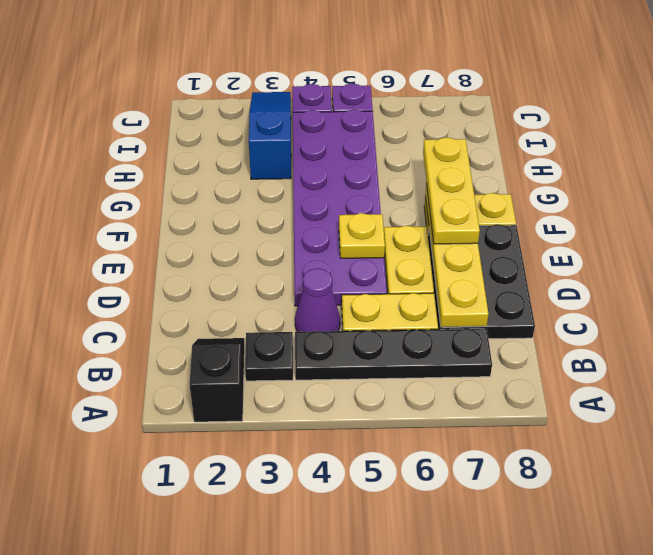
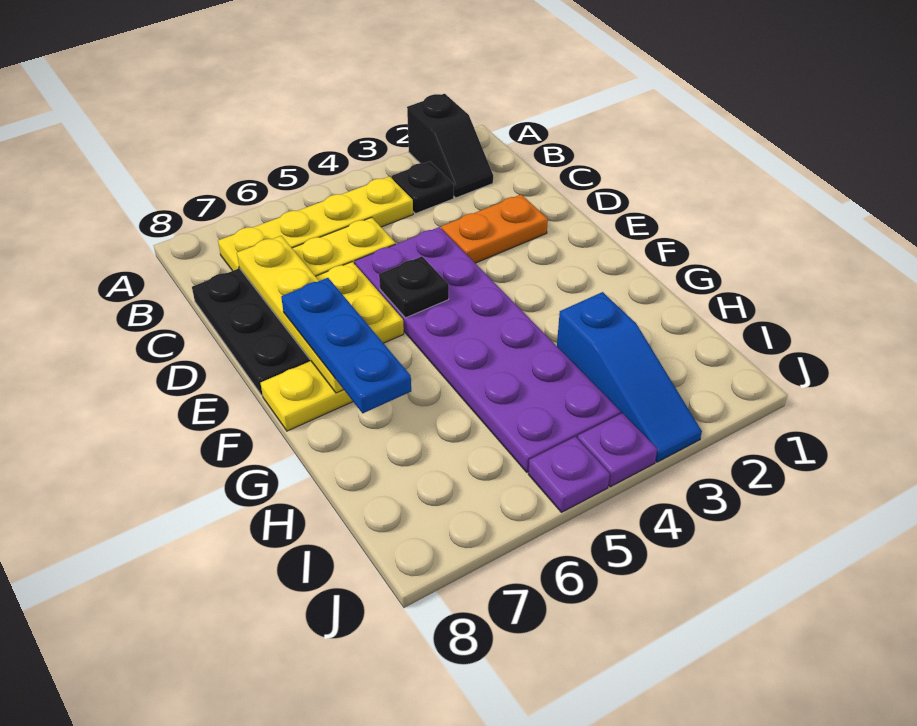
black 1x4 plate [295,329,492,380] -> yellow 1x4 plate [218,176,413,271]
purple 1x1 cone [295,268,340,332] -> none
none -> orange 1x2 plate [441,195,548,263]
yellow 1x1 plate [339,213,385,258] -> black 1x1 plate [379,256,449,318]
yellow 1x3 plate [423,137,480,244] -> blue 1x3 plate [281,278,411,413]

